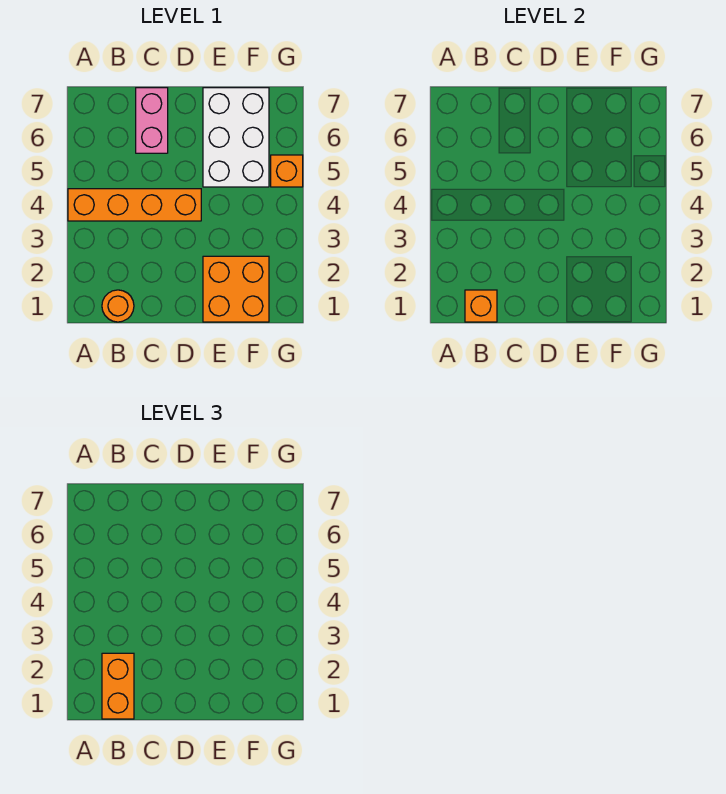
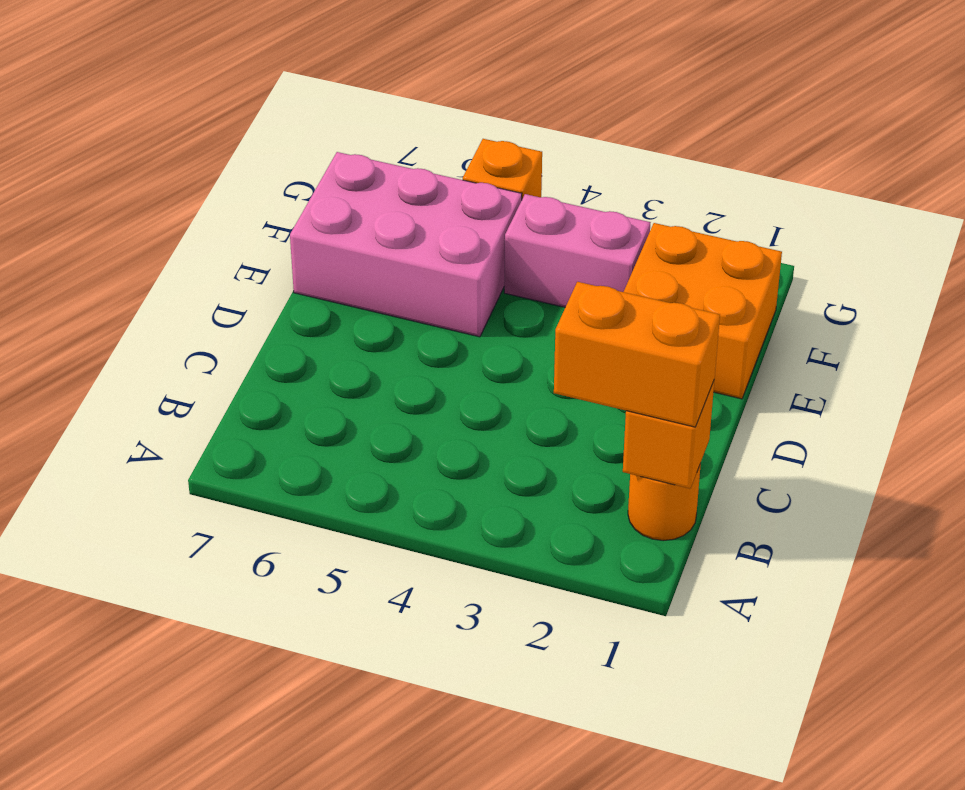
orange 1x4 brick [68,189,201,221] -> none
pink 1x2 brick [136,88,168,153] -> pink 1x2 brick moved to [504,194,651,307]
white 2x3 brick [203,88,269,187] -> pink 2x3 brick [290,152,522,337]

